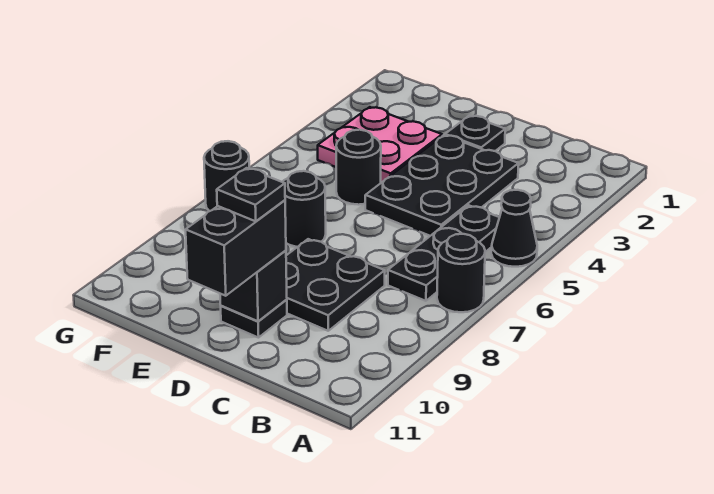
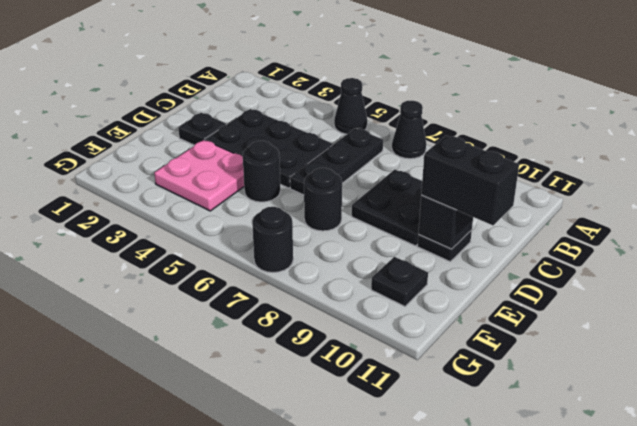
black 1x1 round brick [437,234,485,312] -> black 1x1 cone [392,101,426,159]
black 1x3 plate [388,205,500,301] -> black 1x3 plate turned to [290,128,383,195]
black 1x1 plate [217,168,285,221] -> black 1x1 plate moved to [371,257,428,306]

